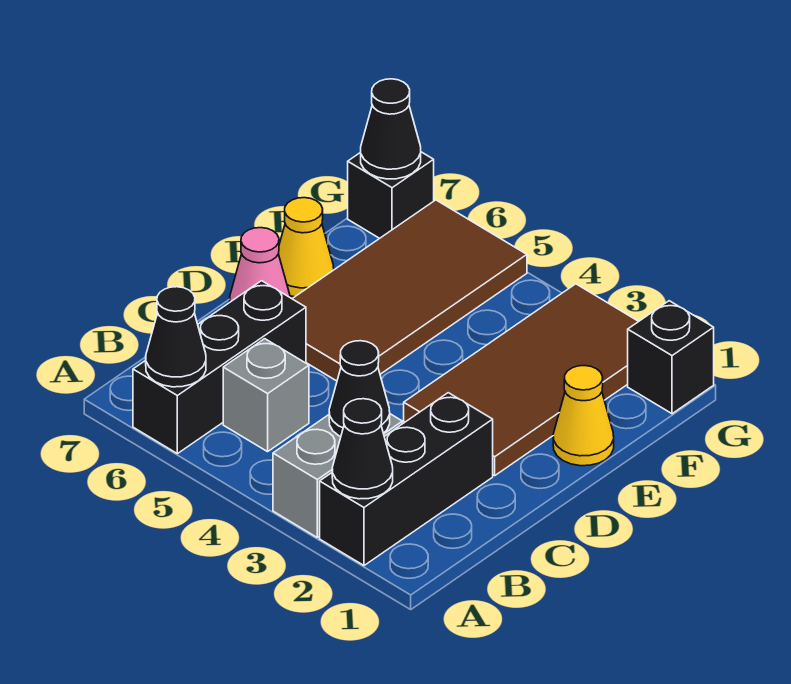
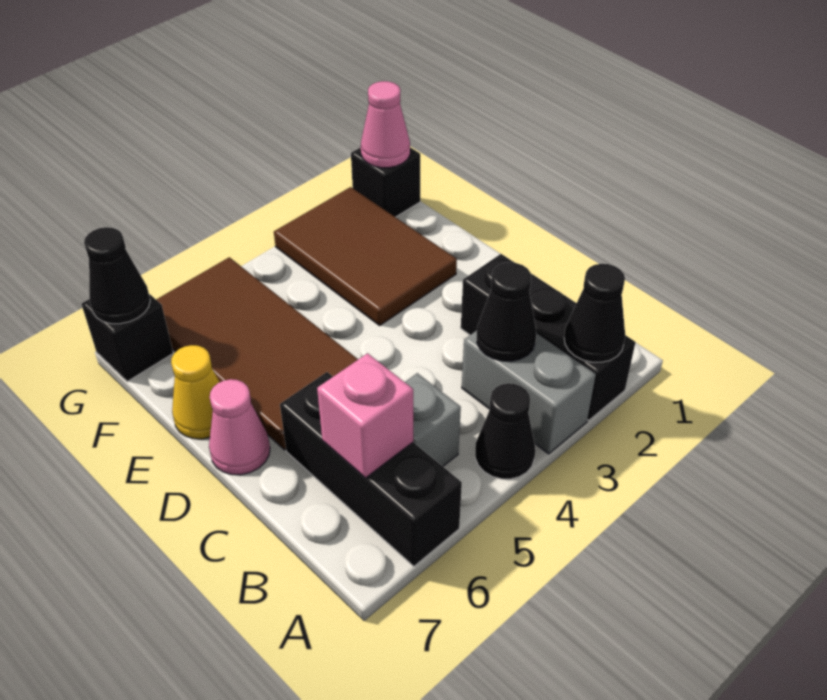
black 1x1 cone [146,287,206,387] -> black 1x1 cone moved to [475,383,535,479]
none -> pink 1x1 brick [317,353,413,478]
brown 2x4 tile [404,284,639,475] -> brown 2x3 tile [274,187,457,326]
yellow 1x1 cone [553,366,614,466] -> none
none -> pink 1x1 cone [361,81,410,168]

